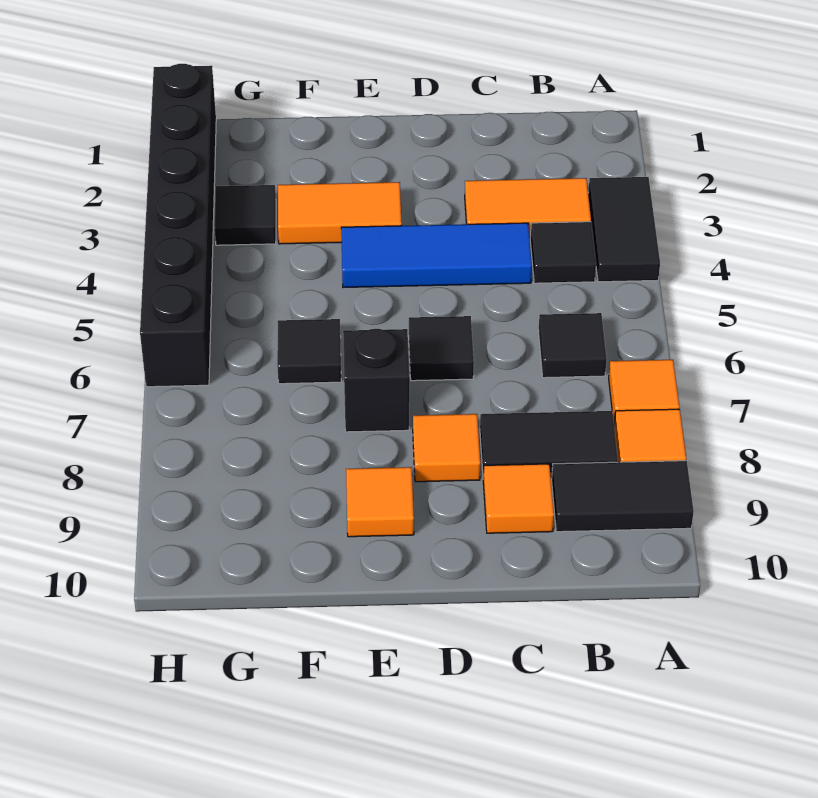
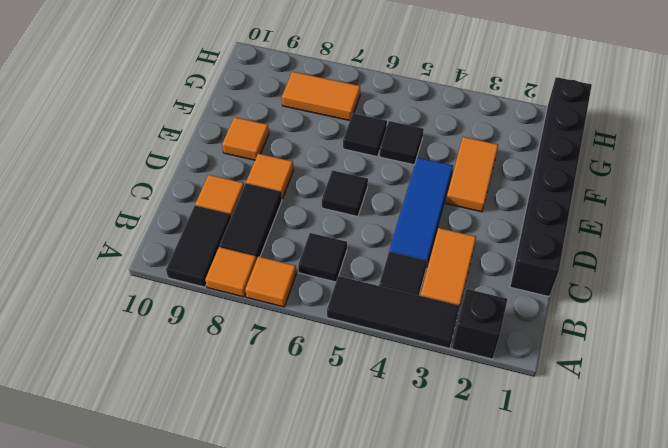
black 1x2 tile [588,177,660,282] -> black 1x3 tile [327,276,460,348]
black 1x1 brick [343,329,410,432] -> black 1x1 brick moved to [452,289,507,359]
black 1x1 tile [215,185,276,245] -> black 1x1 tile moved to [379,121,424,165]
none -> orange 1x2 tile [282,72,360,121]
black 1x6 brick [140,64,216,387] -> black 1x6 brick turned to [510,77,592,296]

